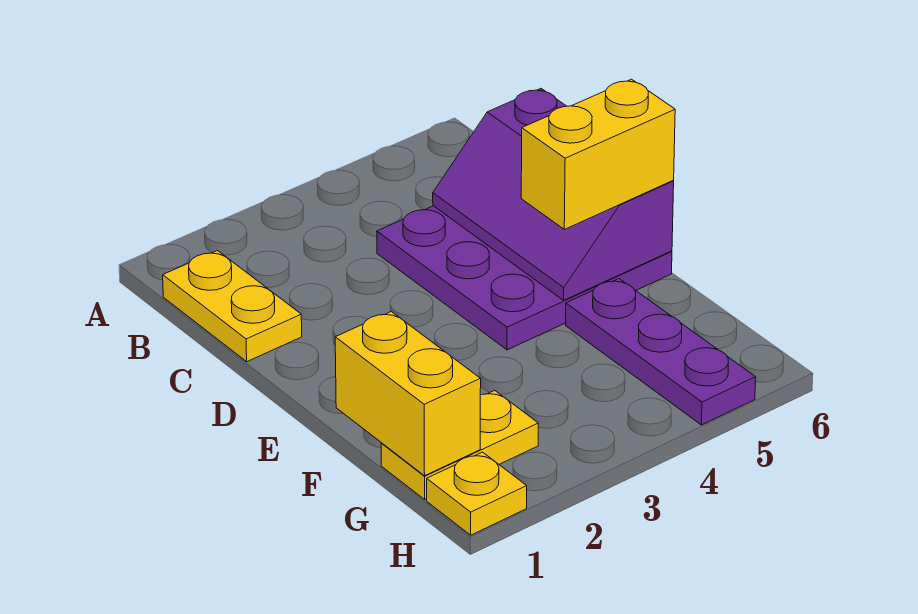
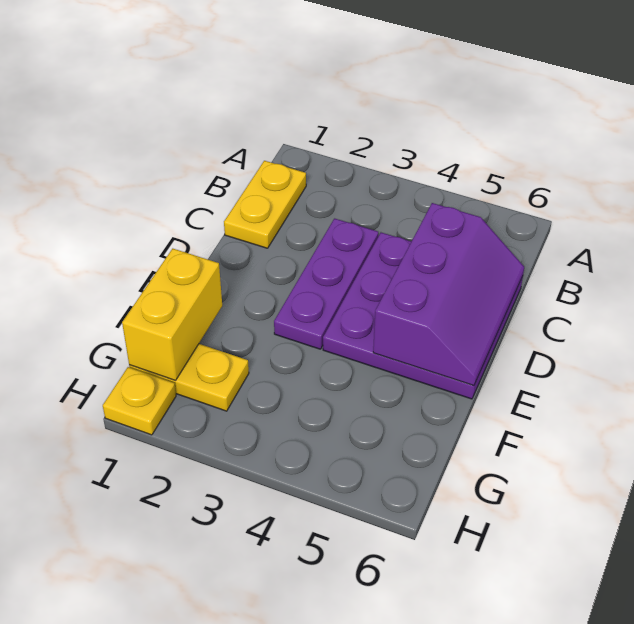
purple 2x3 slope [433,89,674,300] -> purple 2x3 slope turned to [373,203,524,386]
yellow 1x2 brick [521,79,675,229] -> none
purple 1x3 plate [566,279,756,425] -> purple 1x3 plate moved to [274,219,378,349]

